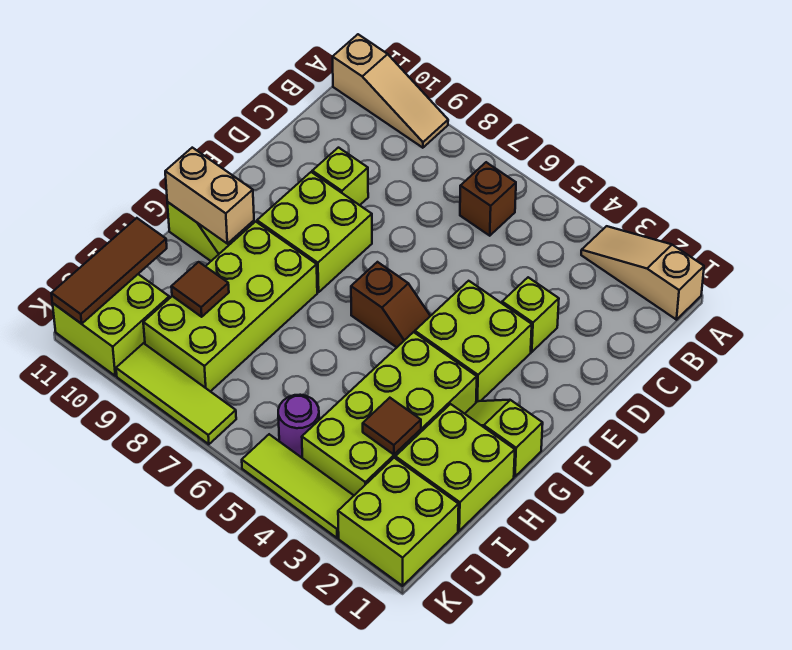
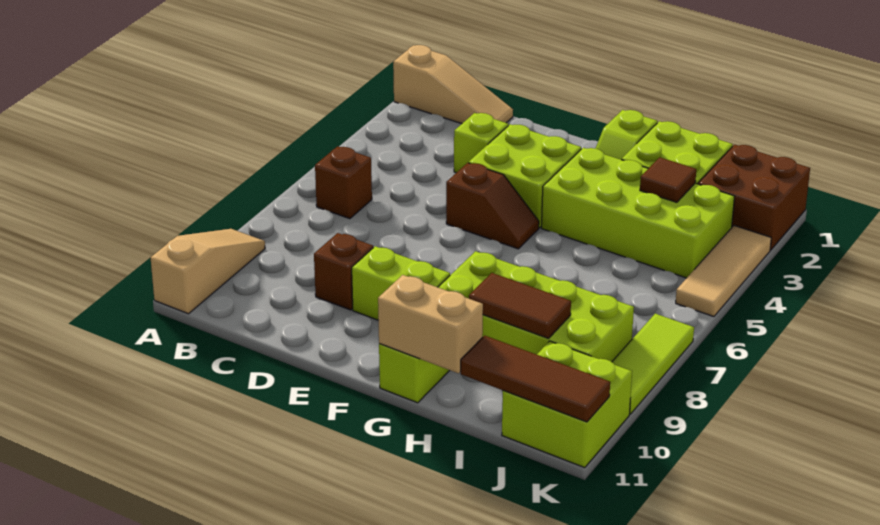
tan 1x3 slope [581,226,704,320] -> tan 1x3 slope turned to [393,45,513,124]
lime 1x1 brick [312,148,368,205] -> brown 1x1 brick [314,233,373,310]
lime 2x2 brick [257,172,372,292] -> lime 1x2 brick [352,246,450,320]
brown 1x2 slope [351,262,430,347] -> brown 1x2 slope turned to [446,163,539,249]
tan 1x2 brick [165,148,254,244] -> tan 1x2 brick turned to [378,275,483,373]
brown 1x1 tile [171,262,229,317] -> brown 1x2 tile [469,273,571,338]
lime 2x2 brick [338,458,459,586] -> brown 2x2 brick [698,145,810,250]
purple 1x1 round brick [278,395,319,457] -> none
lime 1x3 tile [242,434,354,538] -> tan 1x3 tile [676,225,771,317]

